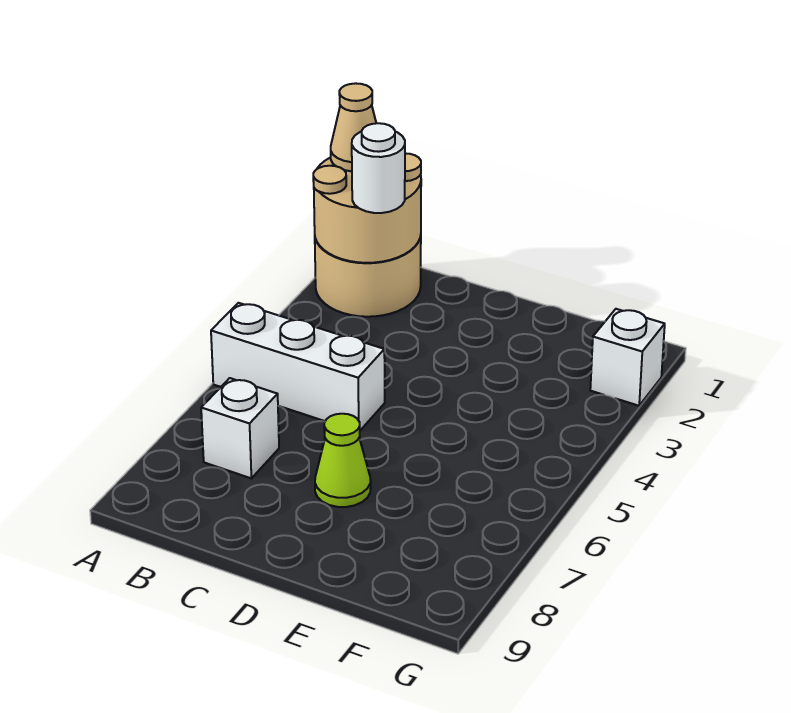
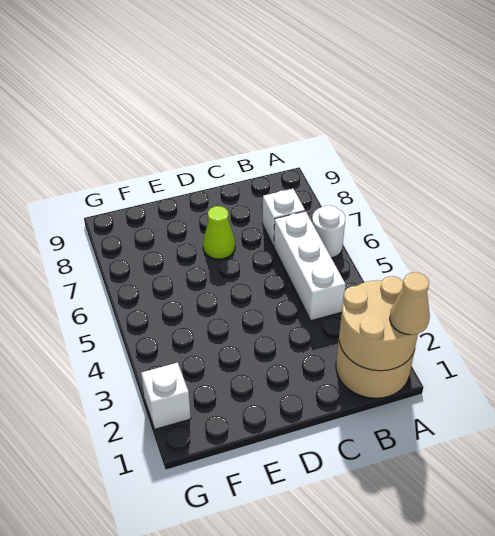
white 1x3 brick [211,303,385,430] -> white 1x3 brick turned to [274,211,346,321]
white 1x1 round brick [352,123,405,213] -> white 1x1 round brick moved to [312,205,345,258]

